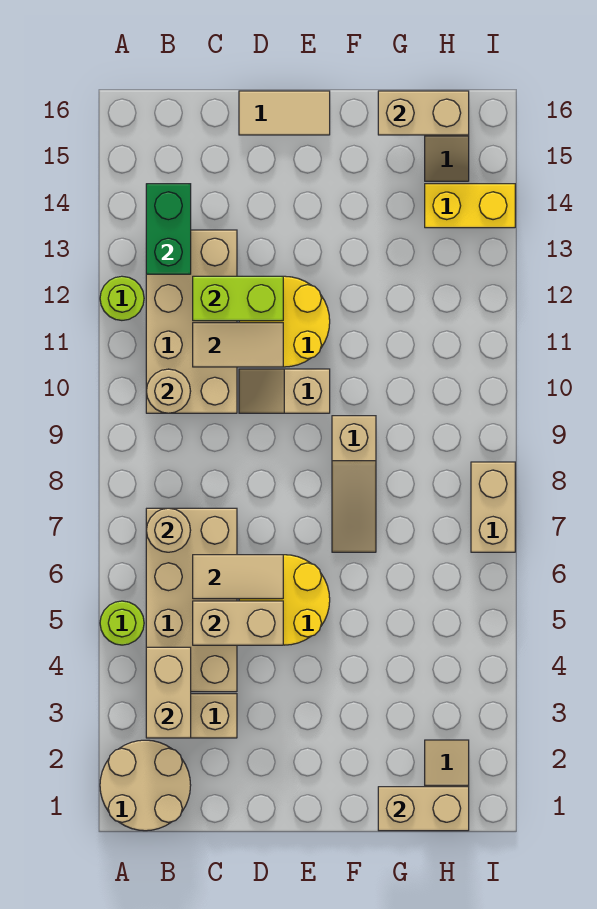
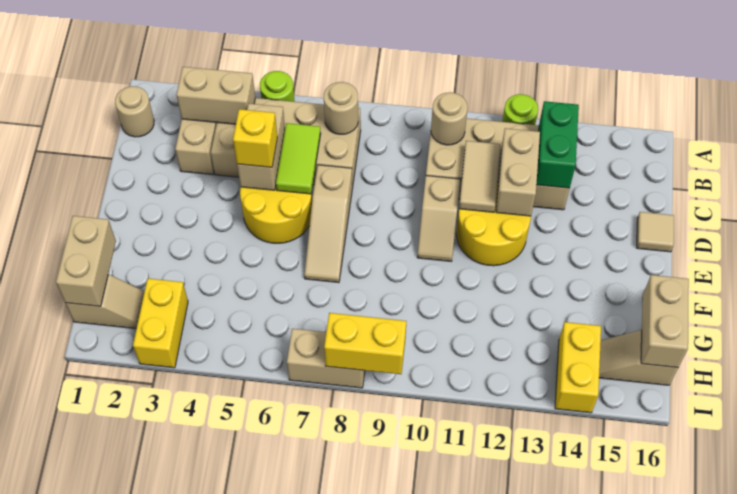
tan 2x2 round brick [100,740,191,831] -> tan 1x1 round brick [115,86,154,137]
green 1x2 brick [146,184,191,274] -> green 1x2 brick turned to [536,101,579,188]
tan 1x2 tile [193,555,283,599] -> lime 1x2 tile [276,123,321,194]
lime 1x2 brick [193,276,283,321] -> tan 1x2 brick [496,128,540,216]
none -> yellow 1x1 brick [233,109,277,167]
tan 1x2 slope [239,369,330,413] -> tan 1x2 slope turned to [417,176,460,261]
tan 1x2 tile [239,91,330,135] -> tan 1x1 tile [637,212,674,252]
tan 1x3 slope [332,416,376,552] -> tan 1x3 slope turned to [304,165,352,283]
none -> yellow 1x2 brick [133,278,188,368]
none -> yellow 1x2 brick [324,313,406,374]

